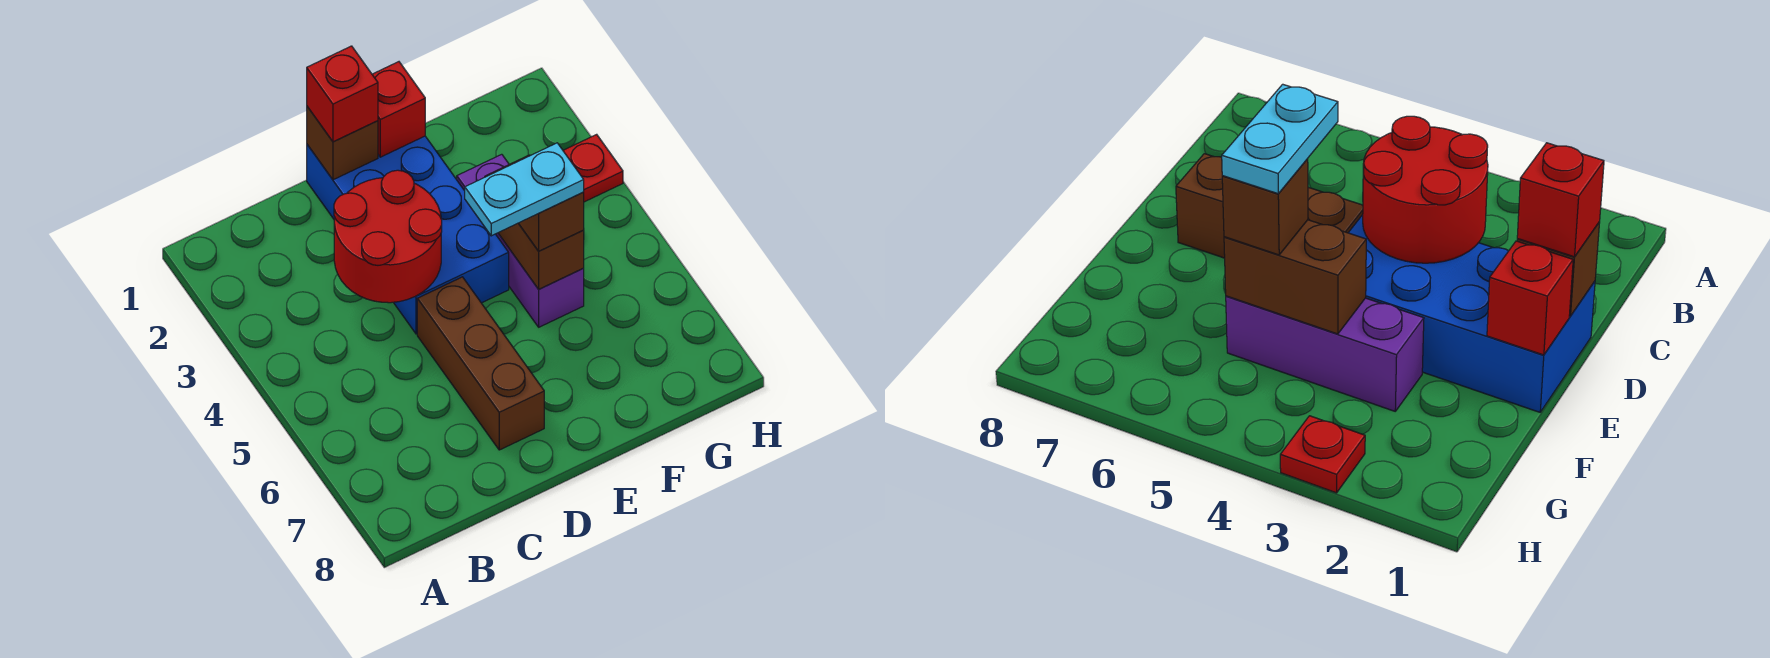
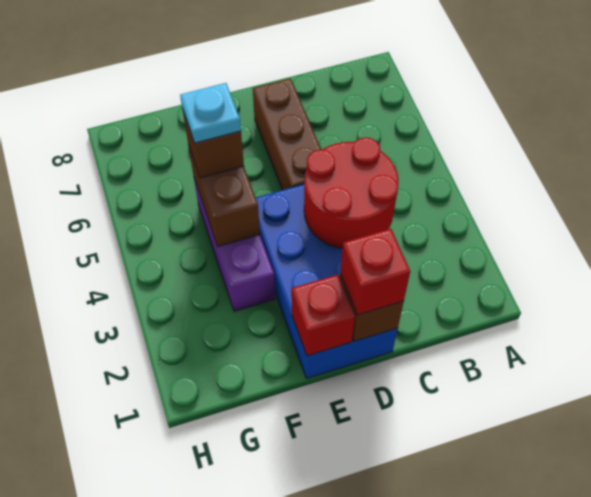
cyan 1x2 plate [465,143,584,236] -> cyan 1x1 plate [180,83,241,143]
red 1x1 plate [563,134,623,202] -> none

